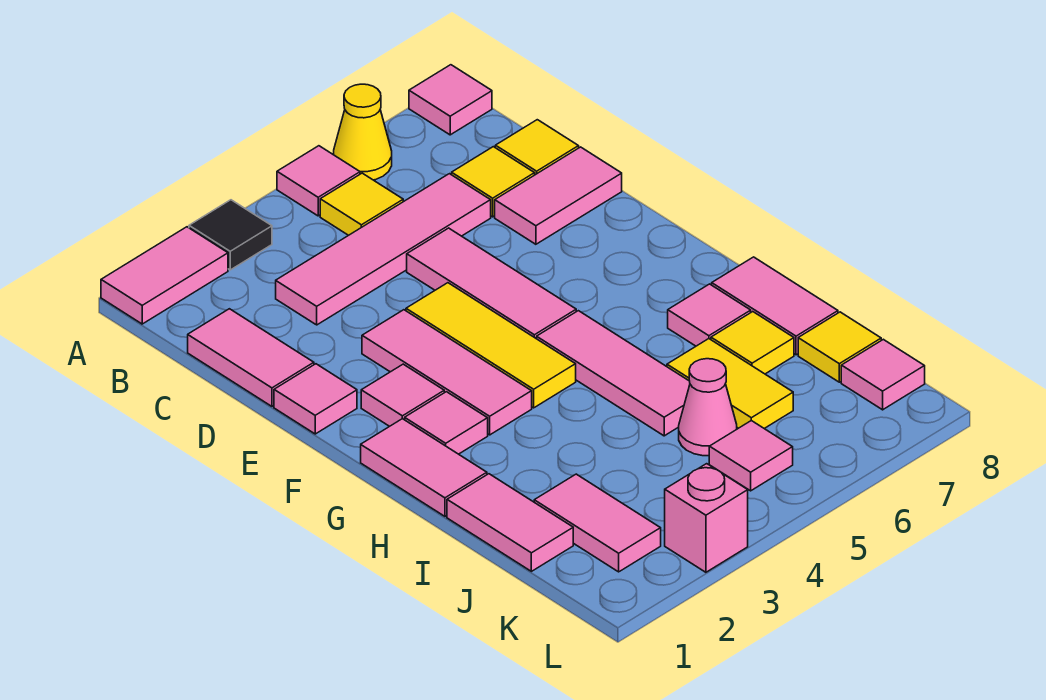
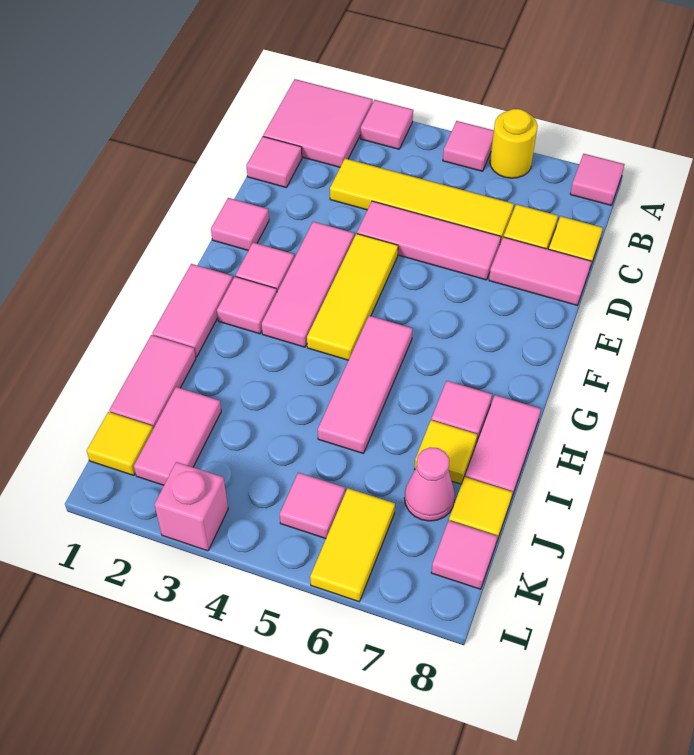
pink 1x2 tile [101,227,228,324] -> pink 2x2 tile [263,79,373,167]
black 1x1 tile [189,200,272,270] -> pink 1x1 tile [361,100,413,149]
yellow 1x1 cone [334,84,392,180] -> yellow 1x1 round brick [490,109,538,178]
yellow 1x1 tile [320,173,403,235] -> yellow 1x1 tile moved to [87,412,153,475]
pink 1x2 tile [188,309,314,406] -> pink 1x1 tile [247,137,302,188]
pink 1x4 tile [276,174,491,325] -> yellow 1x4 tile [330,159,514,243]
pink 1x3 tile [407,228,576,339] -> pink 1x3 tile turned to [357,201,501,280]
yellow 1x2 tile [667,339,793,429] -> yellow 1x2 tile moved to [310,488,395,602]
pink 1x1 cone [679,359,737,456] -> pink 1x1 cone moved to [404,447,455,521]

